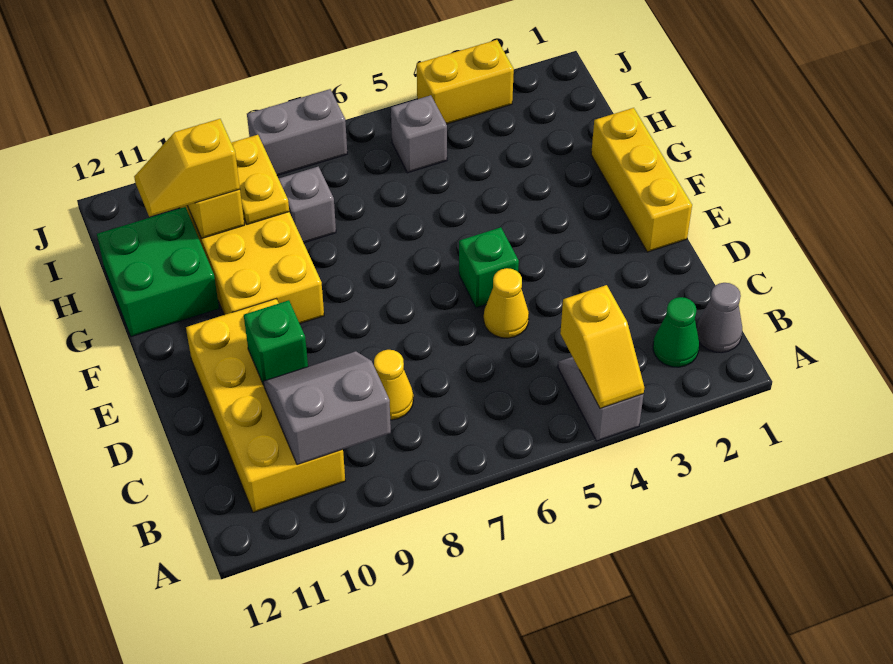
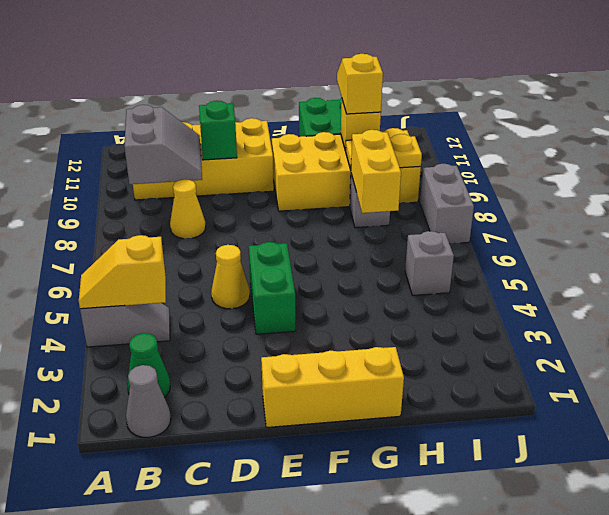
green 1x1 brick [459,227,519,308] -> green 1x2 brick [249,242,296,334]
yellow 1x2 brick [417,40,514,124] -> yellow 1x2 brick moved to [351,130,401,213]

